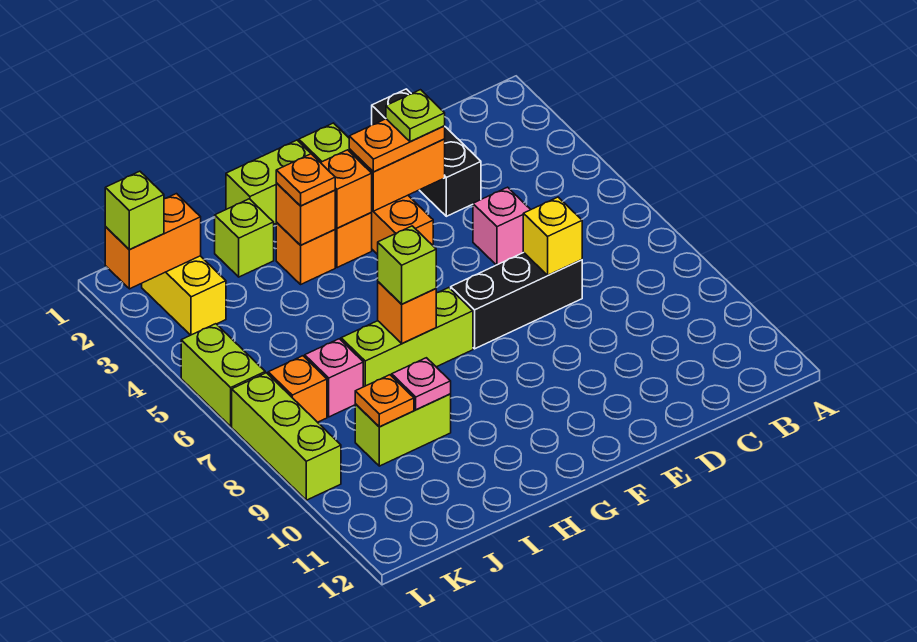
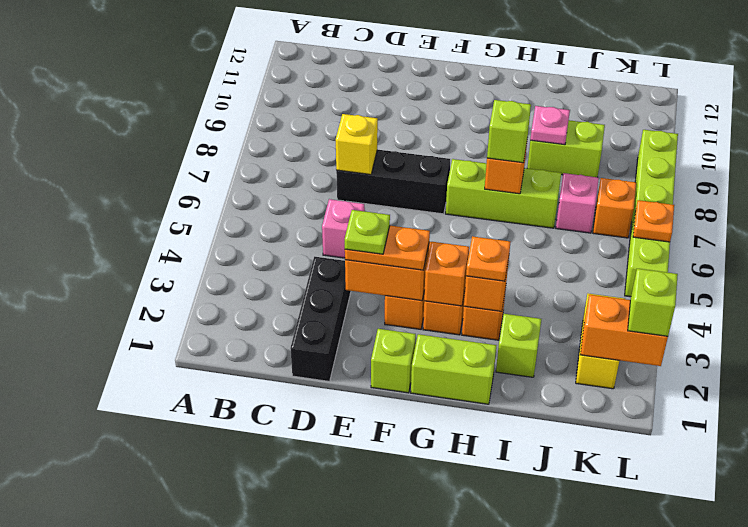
orange 1x1 plate [355,375,414,427] -> orange 1x1 plate moved to [633,200,674,242]

